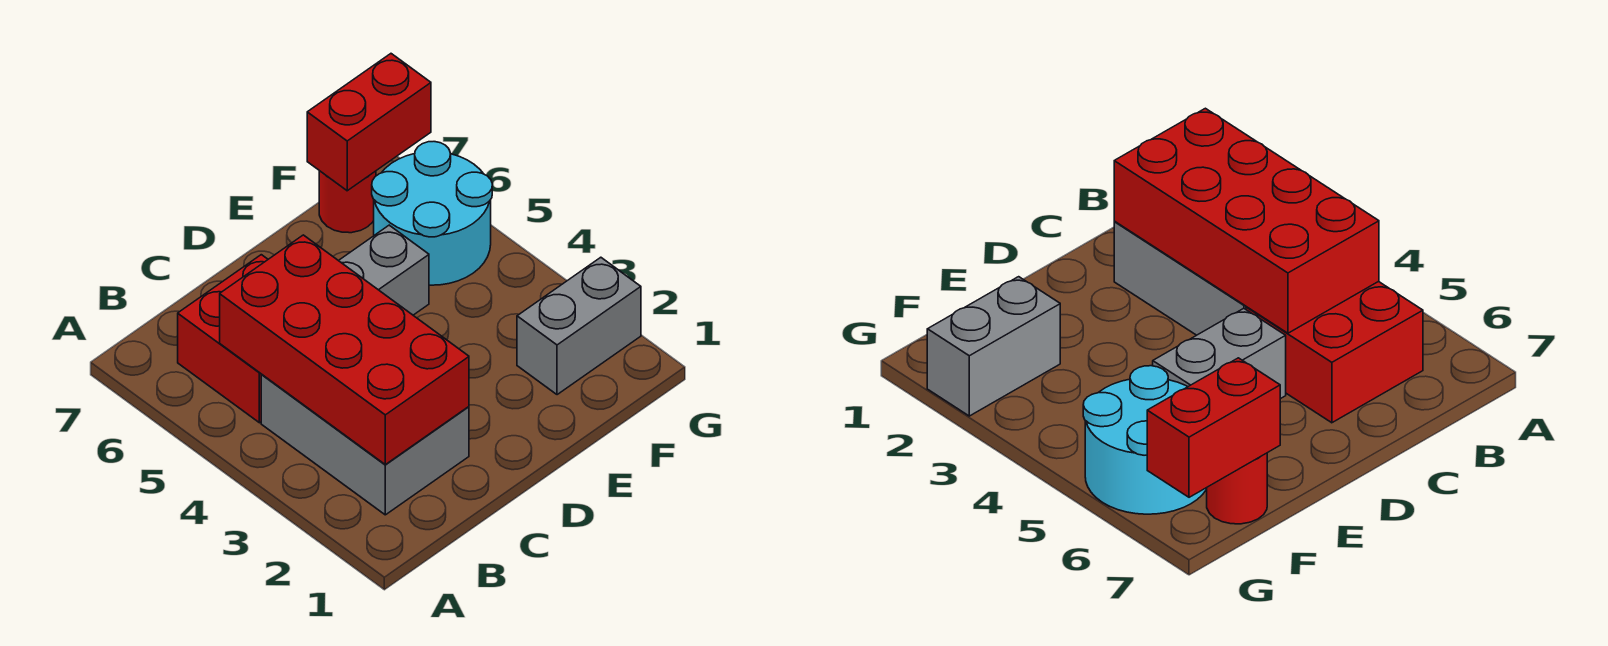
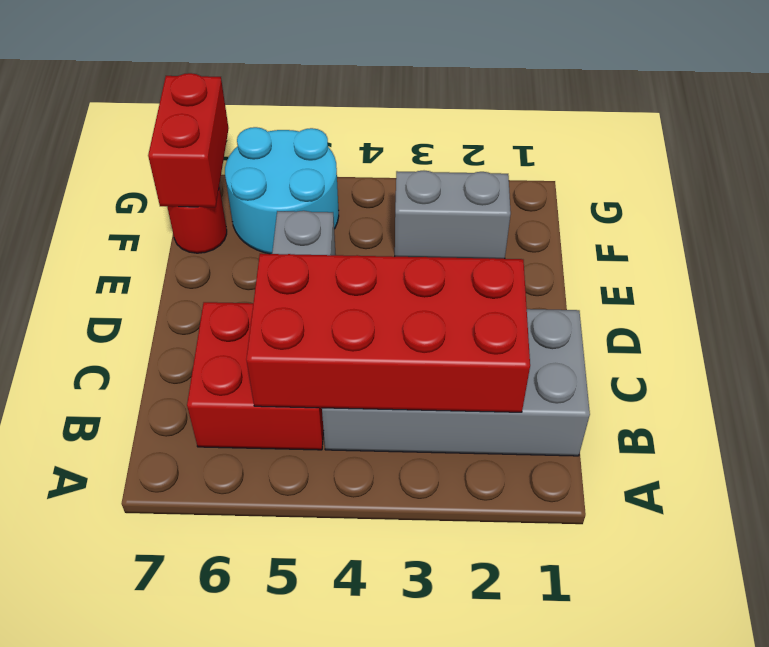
grey 2x3 brick [261,375,469,515] -> grey 2x4 brick [322,309,590,456]
grey 1x2 brick [517,257,641,395] -> grey 1x2 brick turned to [395,171,511,259]

